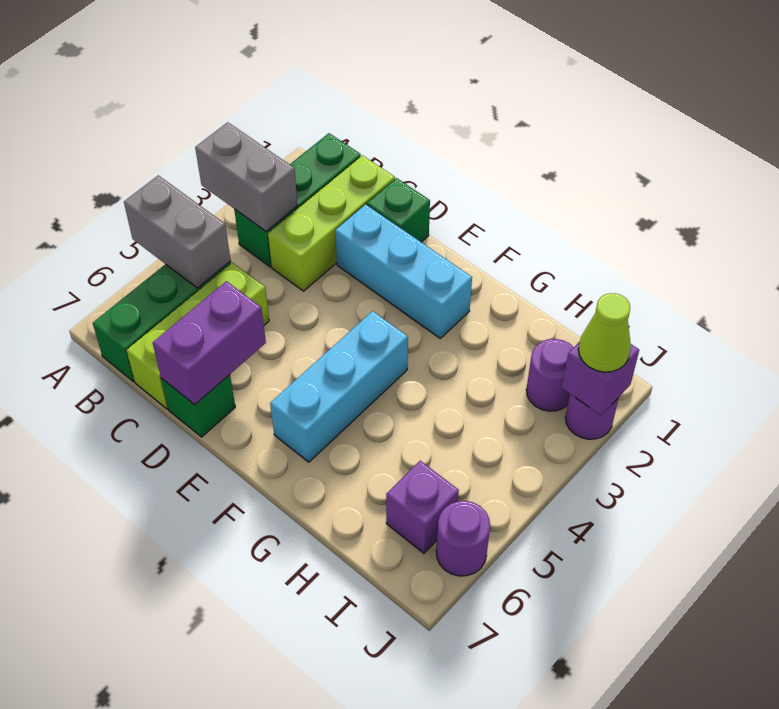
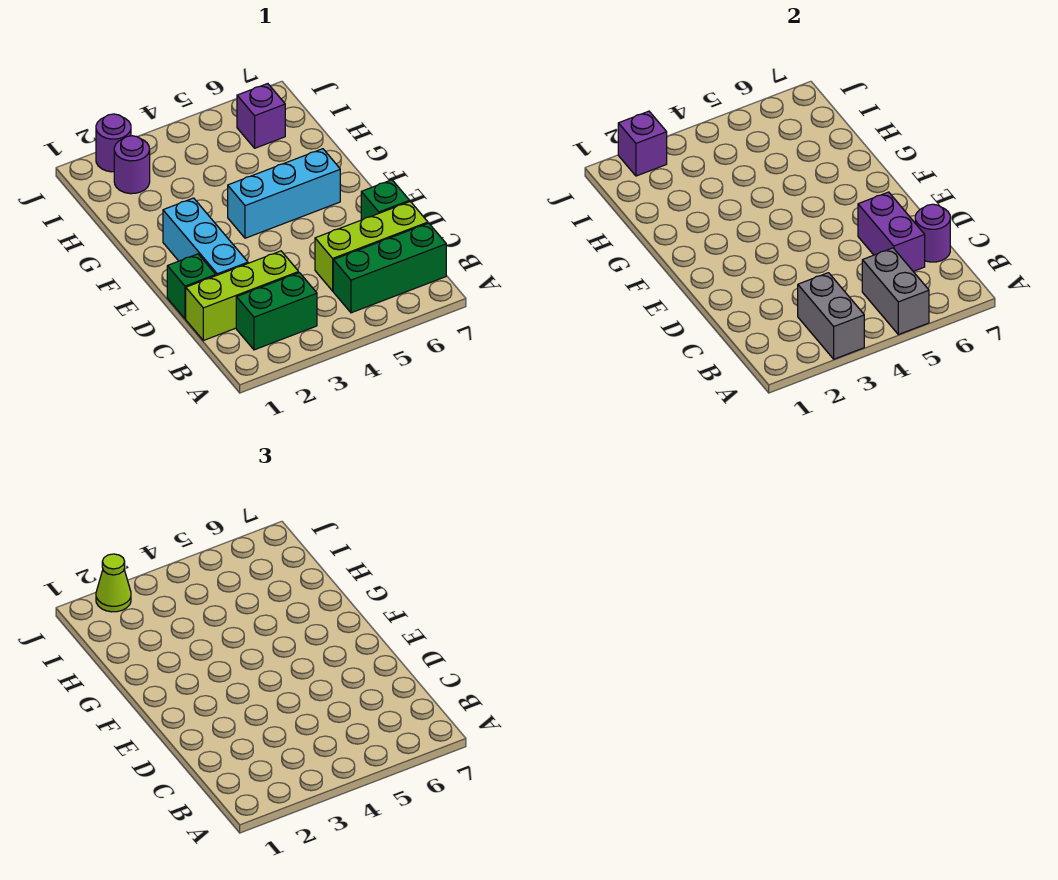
green 1x3 brick [234,133,361,267] -> green 1x2 brick [236,273,317,350]
purple 1x2 brick [153,281,266,405] -> purple 1x2 brick turned to [858,192,925,271]
purple 1x1 round brick [436,501,490,576] -> purple 1x1 round brick moved to [915,204,950,262]

